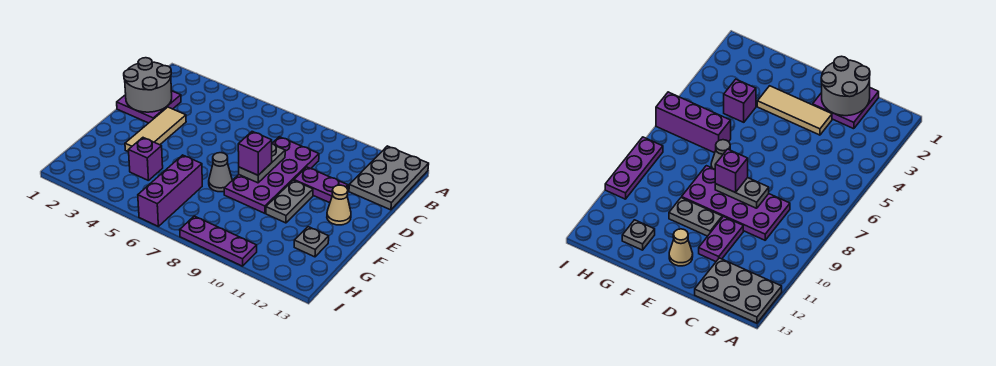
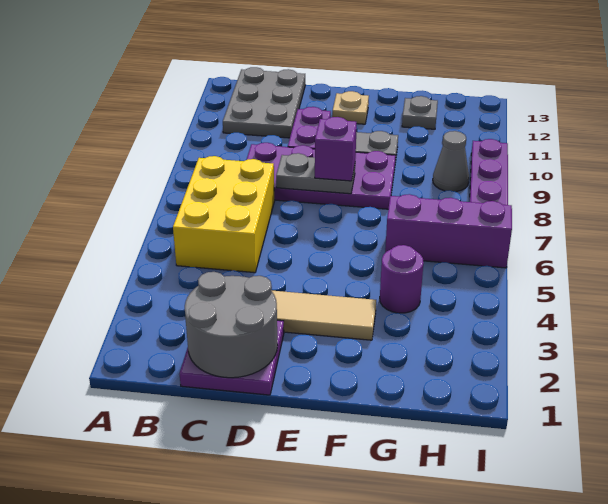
grey 2x3 plate [349,146,429,210] -> grey 2x3 plate turned to [223,67,305,138]
none -> yellow 2x3 brick [173,156,275,273]
tan 1x1 cone [327,185,351,225] -> tan 1x1 plate [332,91,369,124]
grey 1x1 cone [209,153,232,192] -> grey 1x1 cone moved to [433,131,469,192]
purple 1x1 brick [129,138,163,181] -> purple 1x1 round brick [380,245,424,313]

